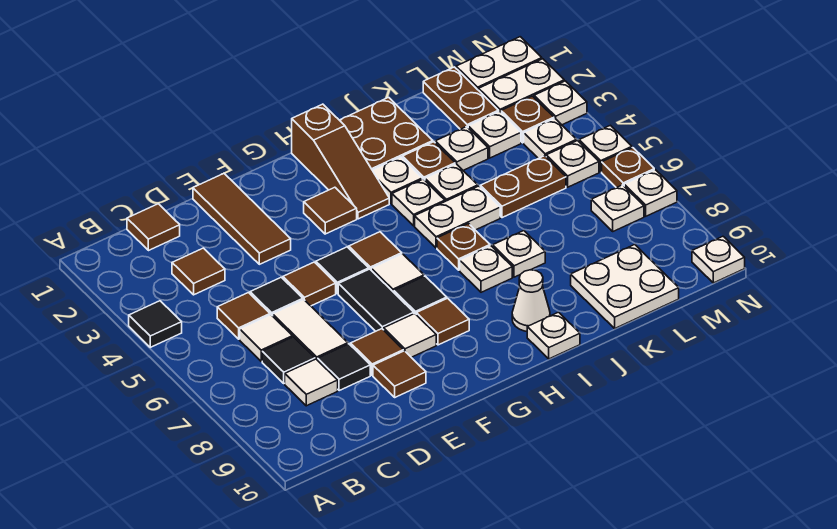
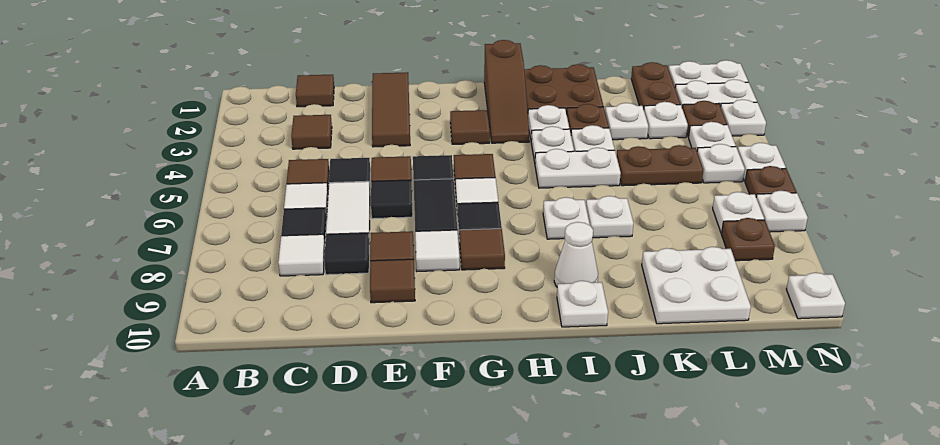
black 1x1 tile [129,301,182,347] -> black 1x1 tile moved to [371,180,413,219]
brown 1x1 plate [437,224,490,270] -> brown 1x1 plate moved to [721,218,775,261]

